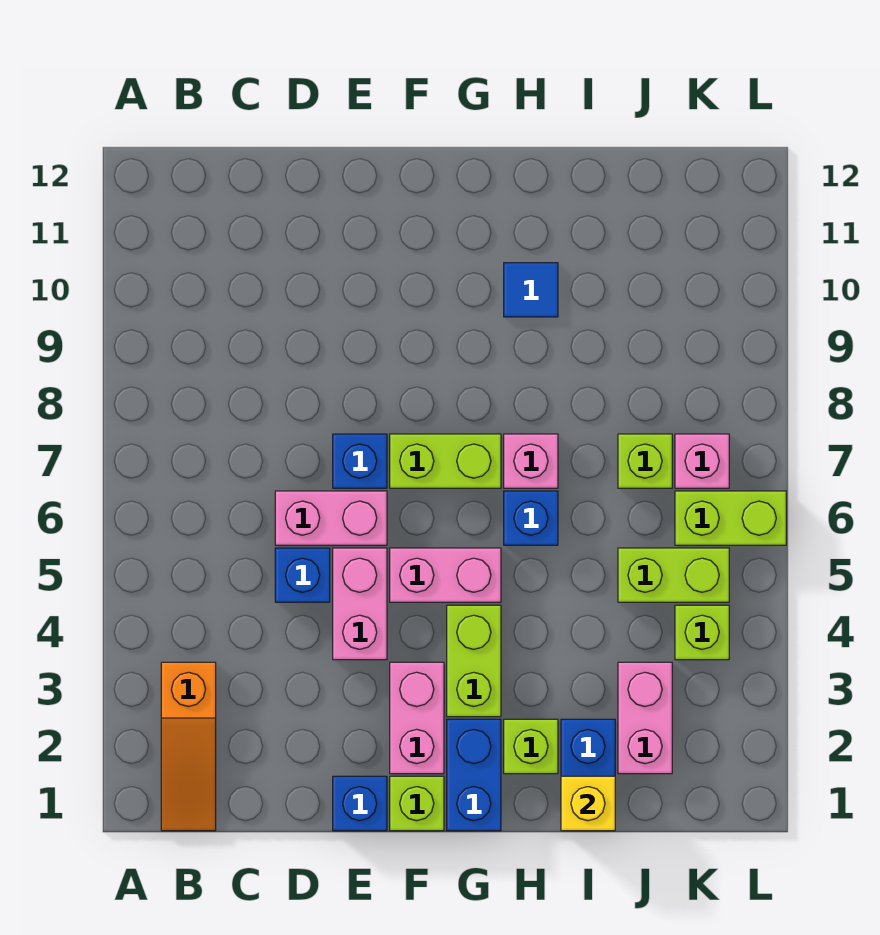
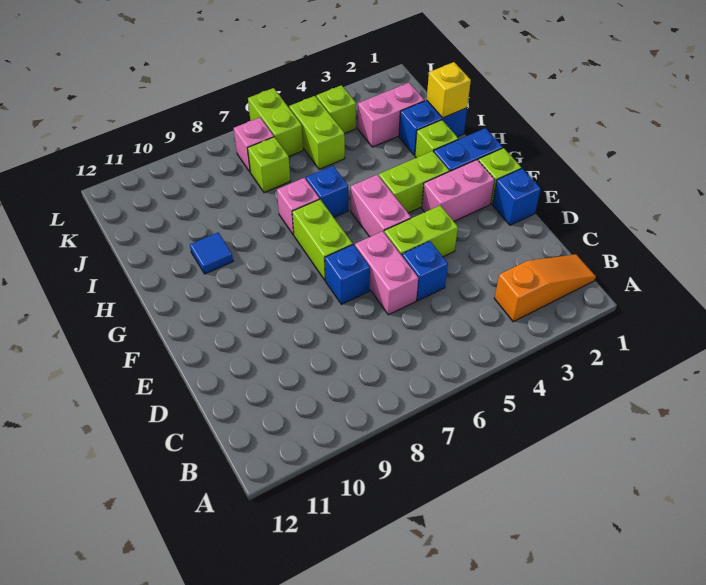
pink 1x2 brick [333,548,387,660] -> lime 1x2 brick [384,205,458,257]

